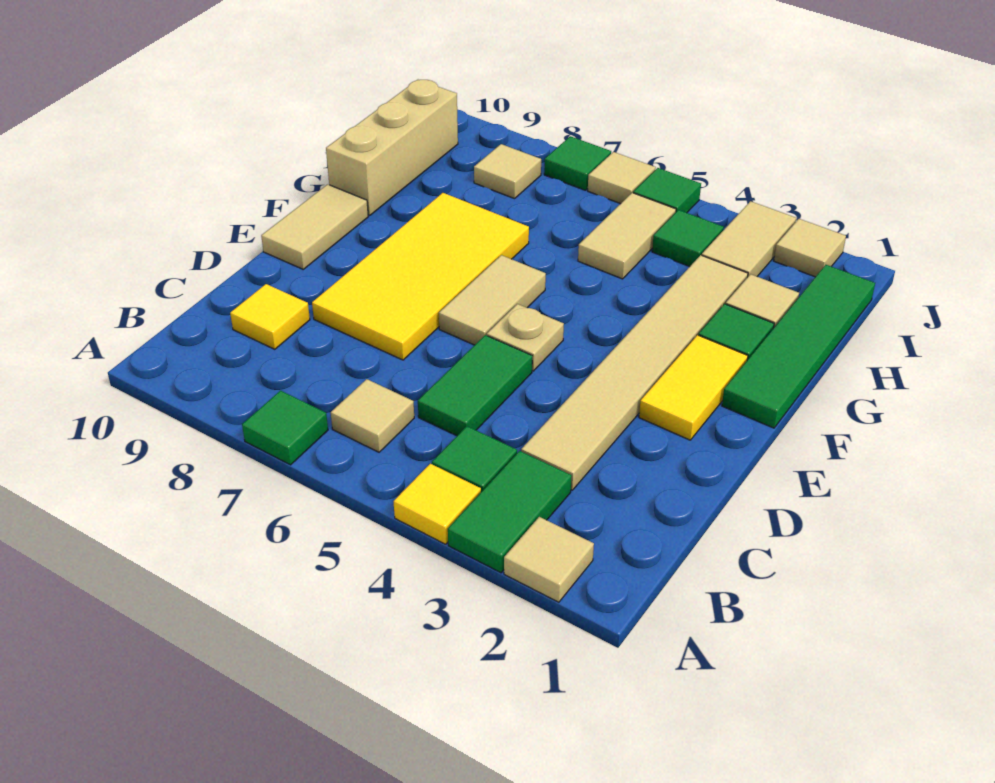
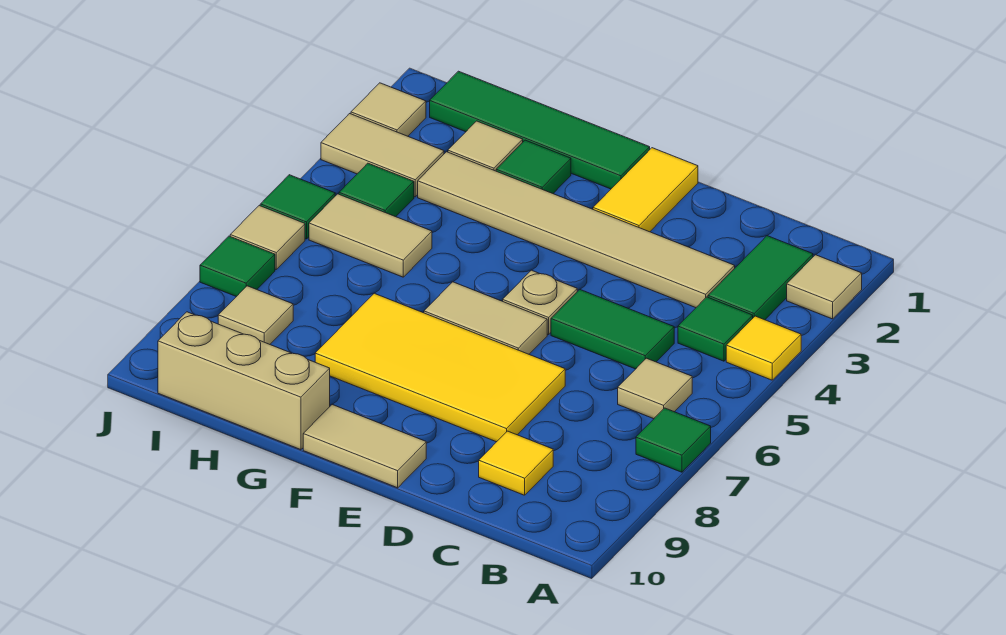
green 1x2 tile [448,451,572,573] -> green 1x2 tile turned to [708,236,813,320]
yellow 1x2 tile [639,335,748,440] -> yellow 1x2 tile turned to [593,148,698,232]

